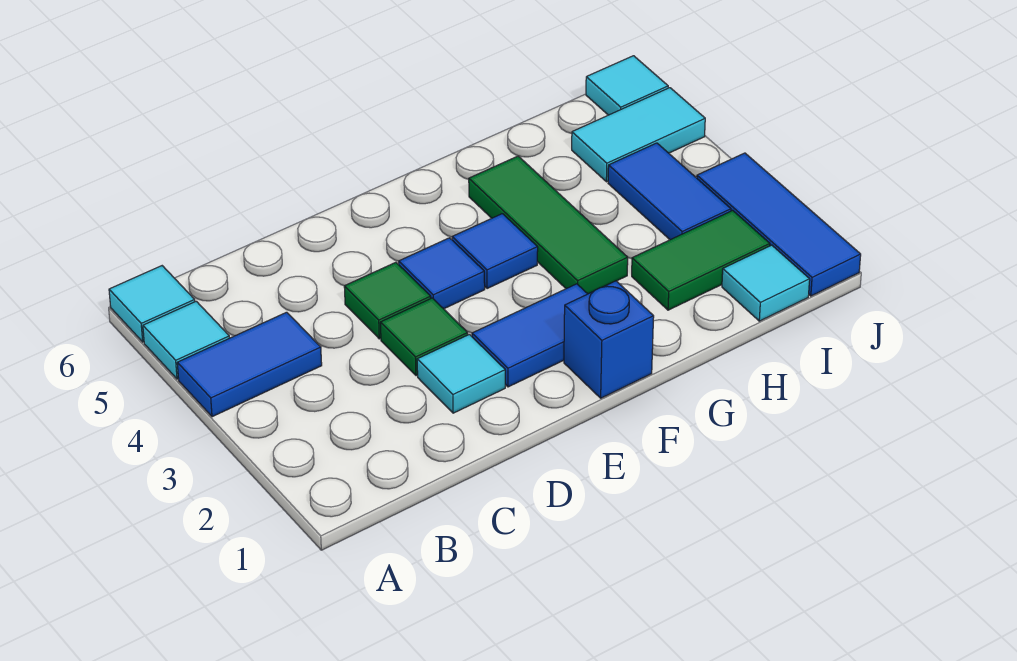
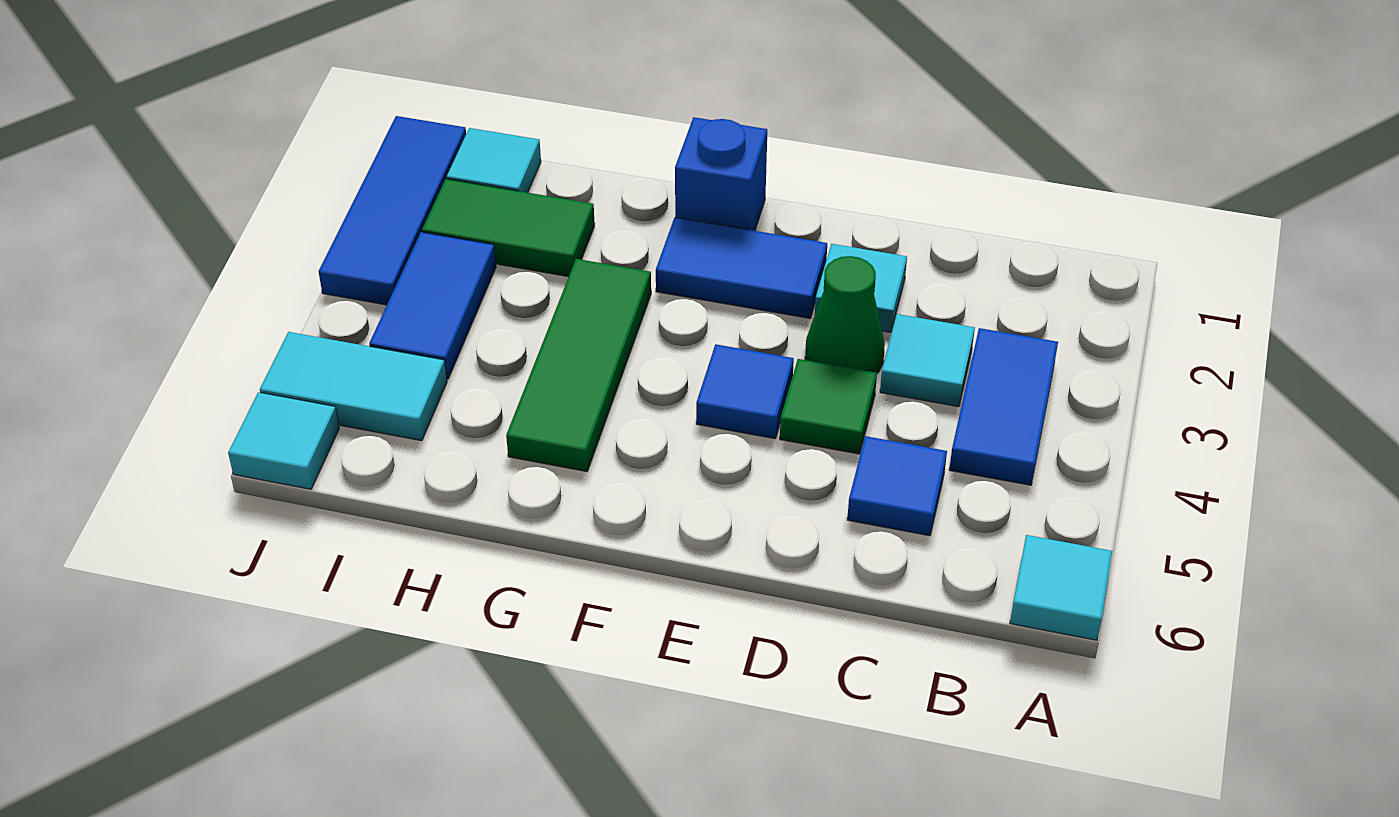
blue 1x2 tile [177,312,322,417] -> blue 1x2 tile turned to [949,328,1058,485]
cyan 1x1 tile [143,301,229,379] -> cyan 1x1 tile moved to [880,314,975,407]
green 1x1 tile [381,298,468,376] -> green 1x1 cone [805,256,885,373]
blue 1x1 tile [452,214,538,289] -> blue 1x1 tile moved to [847,436,947,536]

